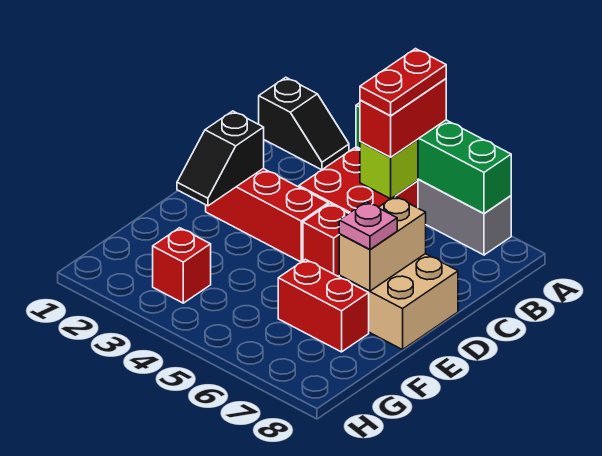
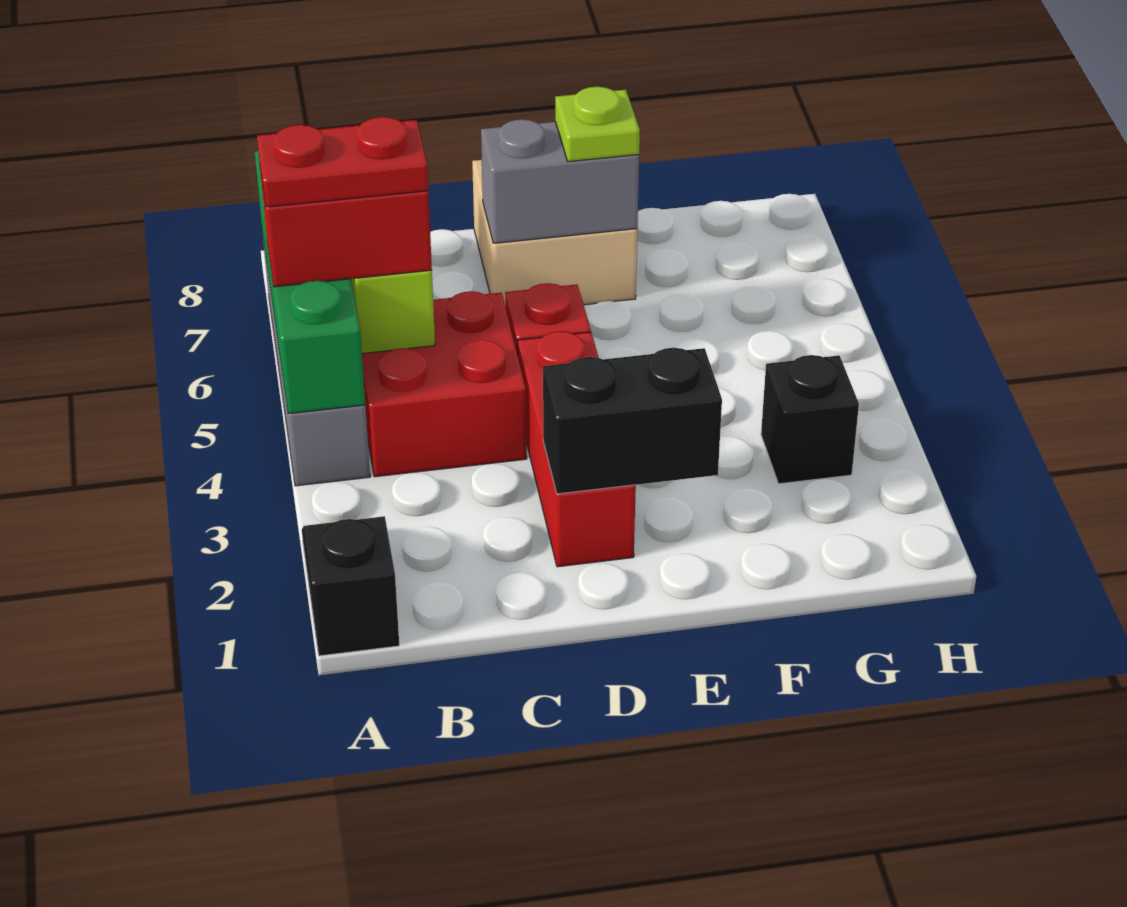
black 1x2 slope [177,111,264,206] -> black 1x2 brick [543,348,722,494]
tan 1x2 brick [339,196,426,291] -> grey 1x2 brick [481,119,639,243]
pink 1x1 plate [339,202,397,250] -> lime 1x1 plate [555,87,640,162]
red 1x2 brick [278,259,369,352] -> none
red 1x1 brick [153,228,211,303] -> black 1x1 brick [761,355,859,484]

